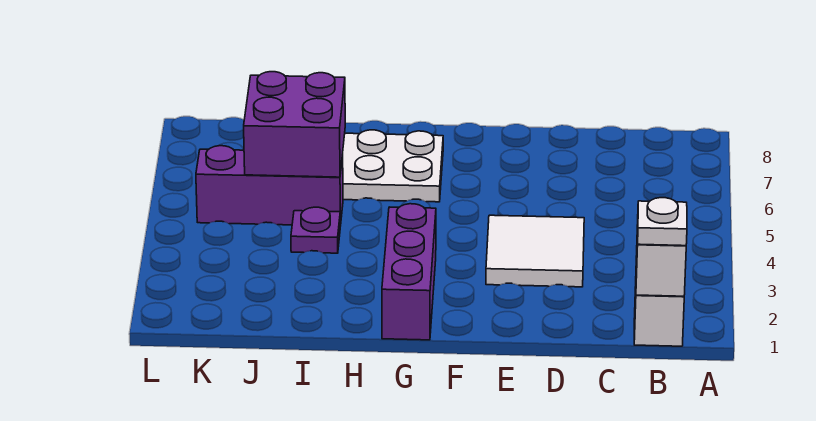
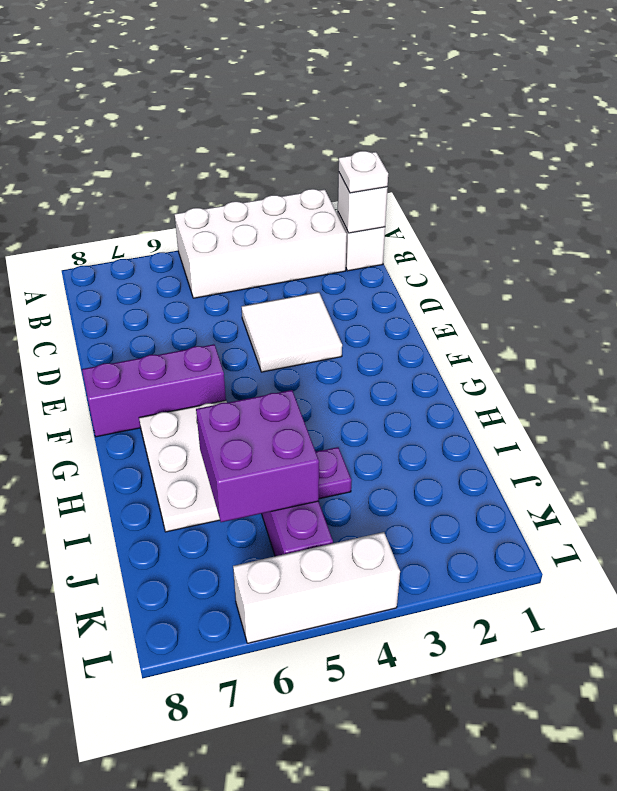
none -> white 2x4 brick [175,189,347,298]
purple 1x3 brick [382,204,436,340] -> purple 1x3 brick moved to [82,344,226,437]
none -> white 1x3 brick [233,532,400,643]

